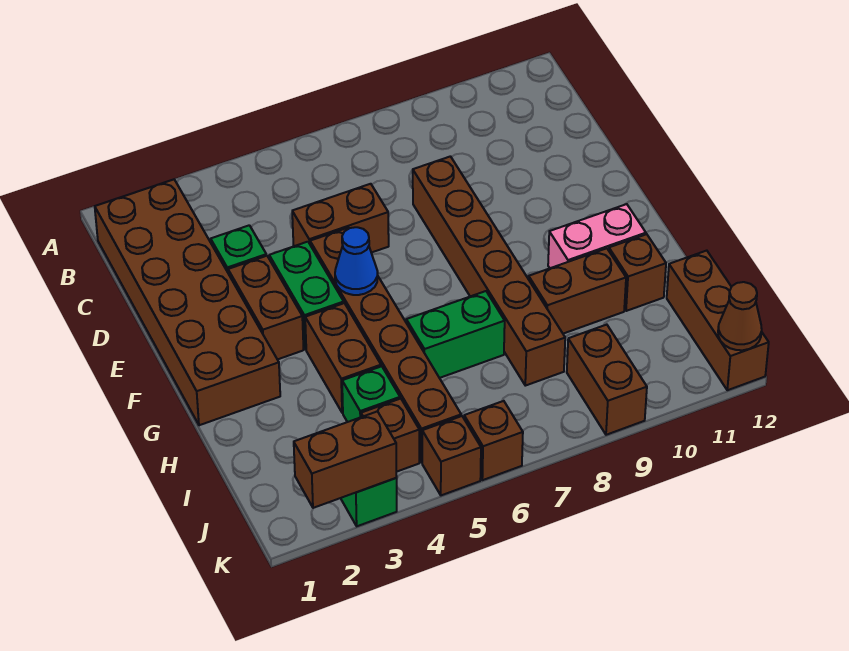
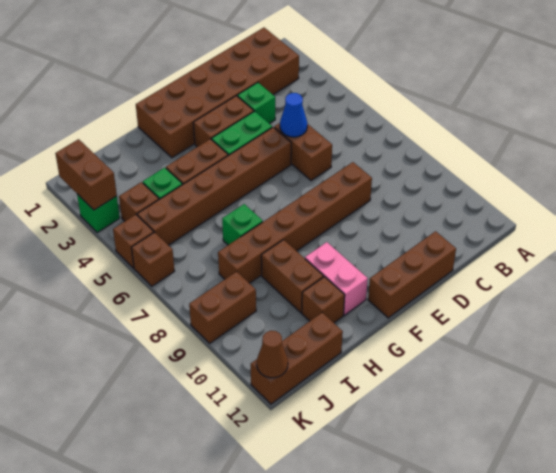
none -> brown 1x3 brick [368,231,456,318]
blue 1x1 cone [335,227,378,295] -> blue 1x1 cone moved to [280,93,307,137]
green 1x2 brick [406,291,505,378] -> green 1x1 brick [222,204,263,245]

